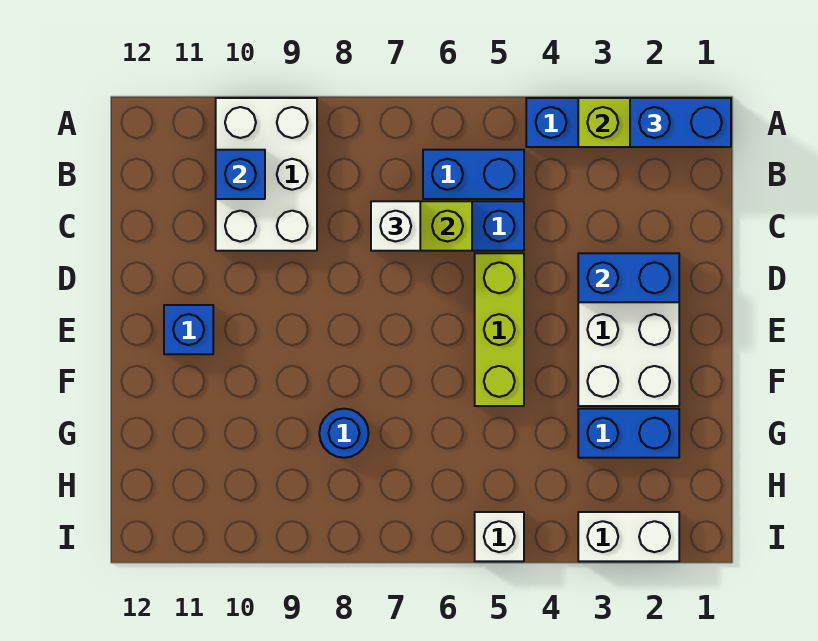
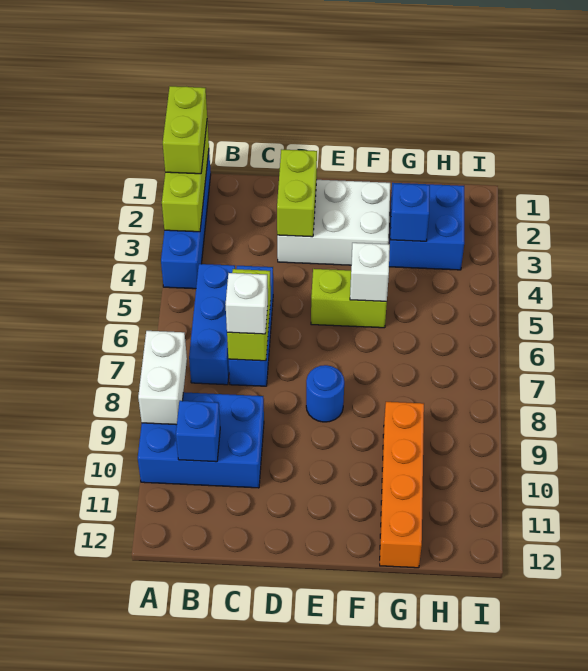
blue 1x2 brick [630,98,731,147] -> lime 1x2 brick [163,86,207,174]
white 2x3 brick [216,98,317,251] -> blue 2x3 brick [138,392,264,488]
blue 1x2 brick [423,150,524,199] -> blue 1x3 brick [189,264,235,385]
blue 1x2 brick [578,253,679,302] -> lime 1x2 brick [277,149,317,237]
lime 1x3 brick [475,253,524,406] -> lime 1x2 brick [311,269,387,328]
blue 1x1 brick [164,305,213,354] -> blue 1x1 brick moved to [390,184,430,241]
blue 1x2 brick [578,409,679,458] -> blue 2x2 brick [389,183,464,270]
blue 1x1 round brick [319,409,369,458] -> blue 1x1 round brick moved to [306,365,344,422]
none -> orange 1x4 brick [380,402,424,568]
white 1x2 brick [578,512,679,561] -> white 1x2 brick moved to [138,331,187,425]
white 1x1 brick [475,512,524,561] -> white 1x1 brick moved to [350,243,390,301]

